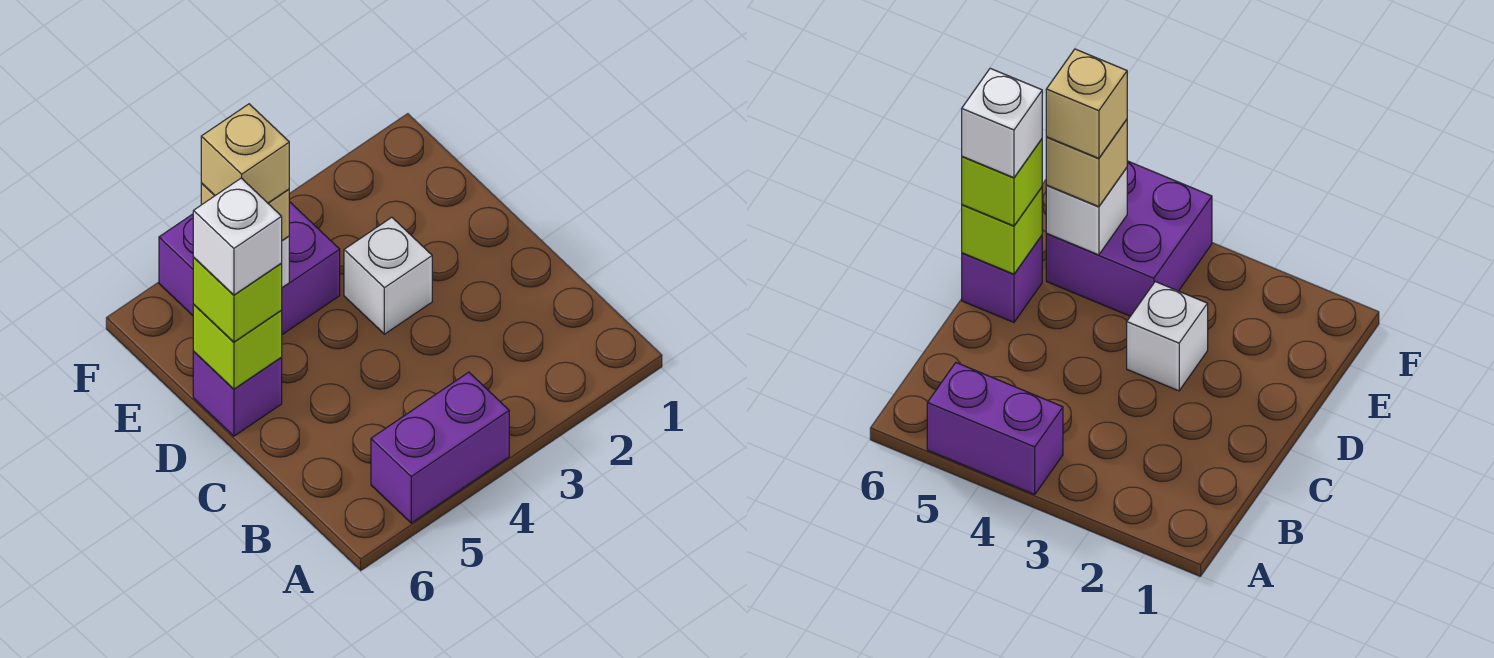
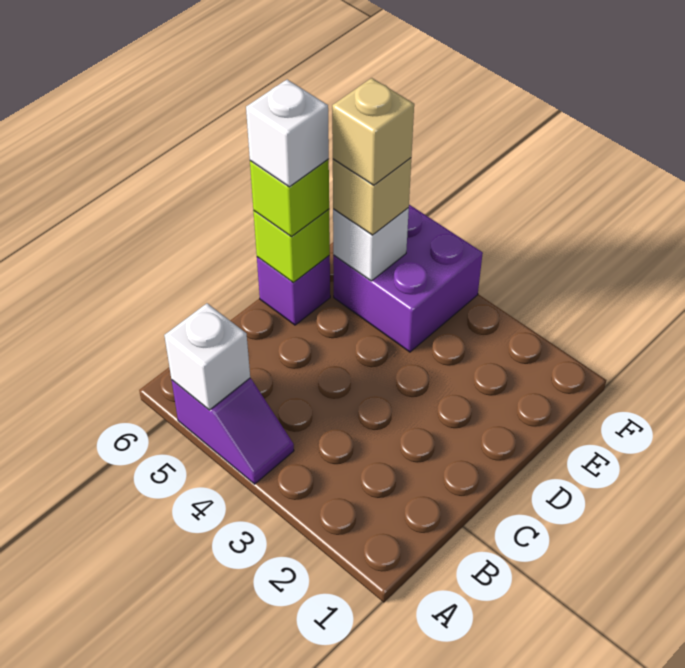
purple 1x2 brick [371,372,509,523] -> purple 1x2 slope [172,378,294,484]
white 1x1 brick [344,217,432,334] -> white 1x1 brick moved to [164,303,250,410]

